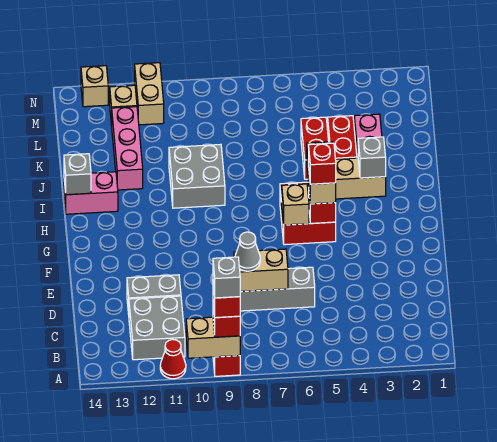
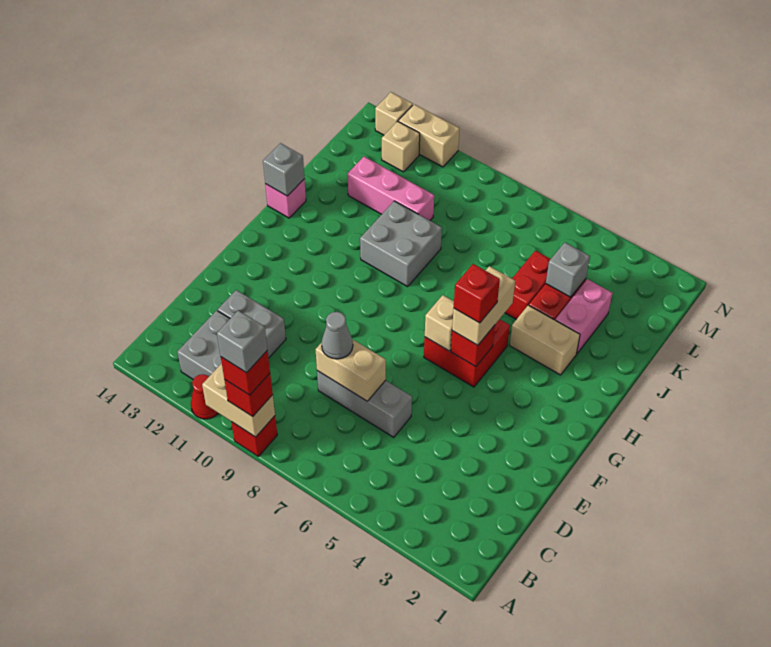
grey 1x1 brick [358,137,386,178] -> grey 1x1 brick moved to [546,243,590,297]
pink 1x2 brick [64,172,118,214] -> pink 1x1 brick [265,179,306,218]
pink 1x3 brick [112,107,143,190] -> pink 1x3 brick turned to [348,157,434,220]
tan 1x2 brick [135,63,164,125] -> tan 1x2 brick turned to [398,104,460,167]

